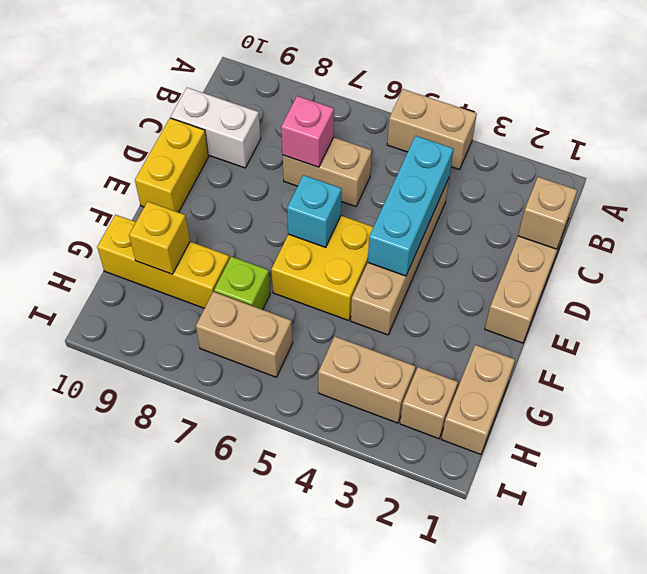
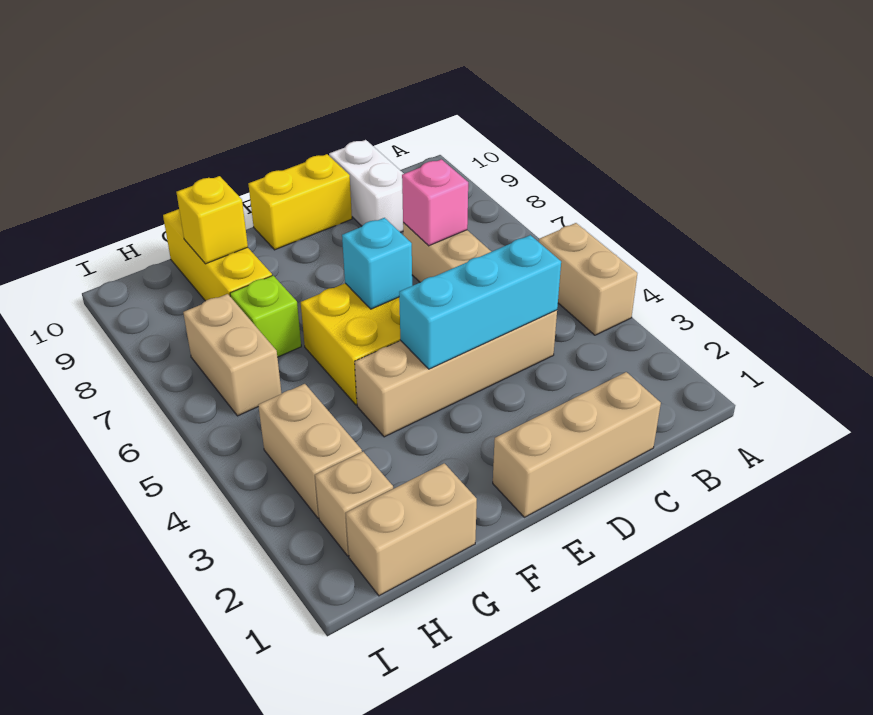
tan 1x1 brick [518,177,577,249] -> none

